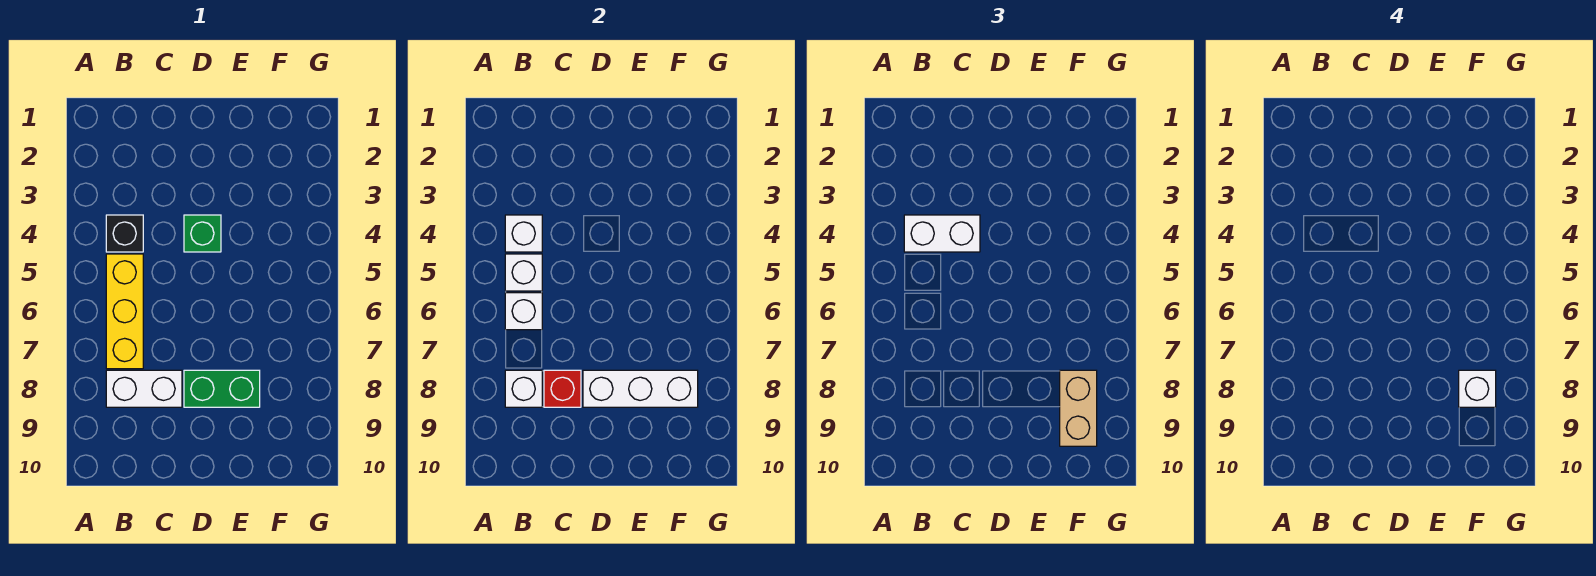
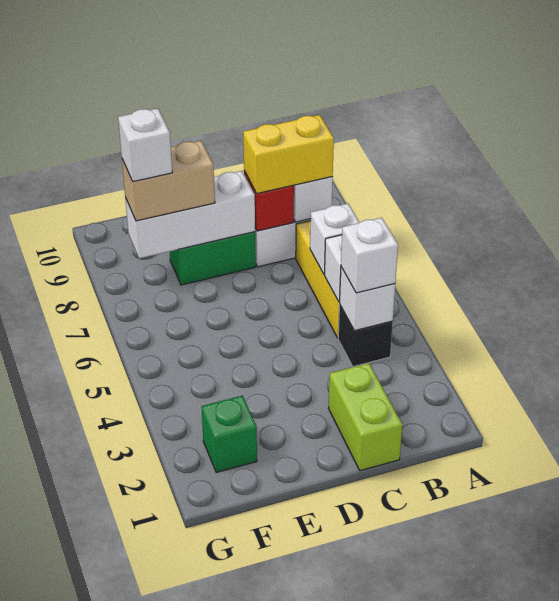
white 1x2 brick [904,215,980,252] -> white 1x1 brick [341,218,398,293]
none -> yellow 1x2 brick [243,115,334,193]
none -> lime 1x2 brick [328,363,402,471]
green 1x1 brick [184,215,221,252] -> green 1x1 brick moved to [202,396,257,472]
tan 1x2 brick [1060,370,1097,446] -> tan 1x2 brick turned to [122,141,215,221]

